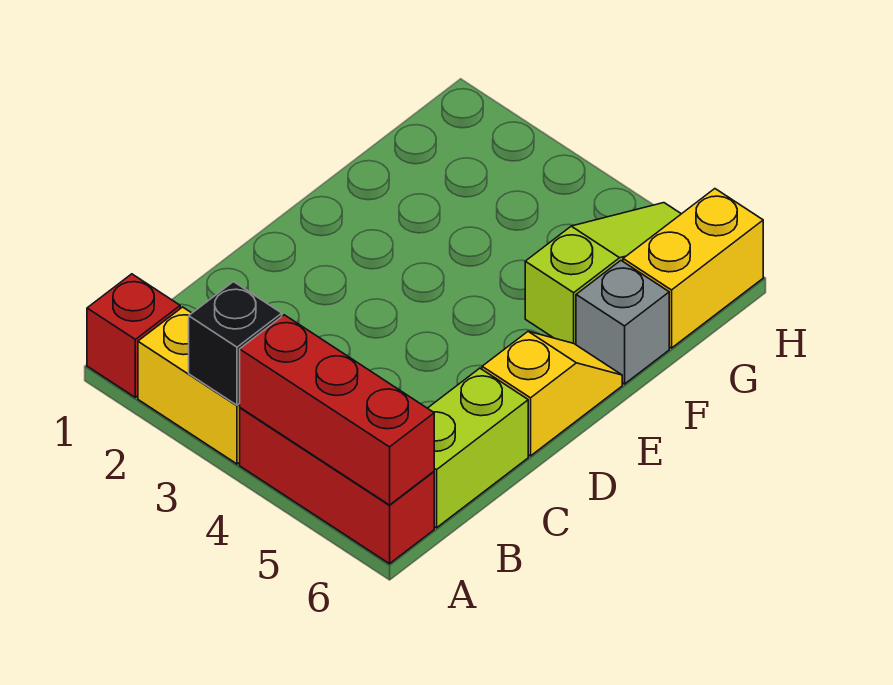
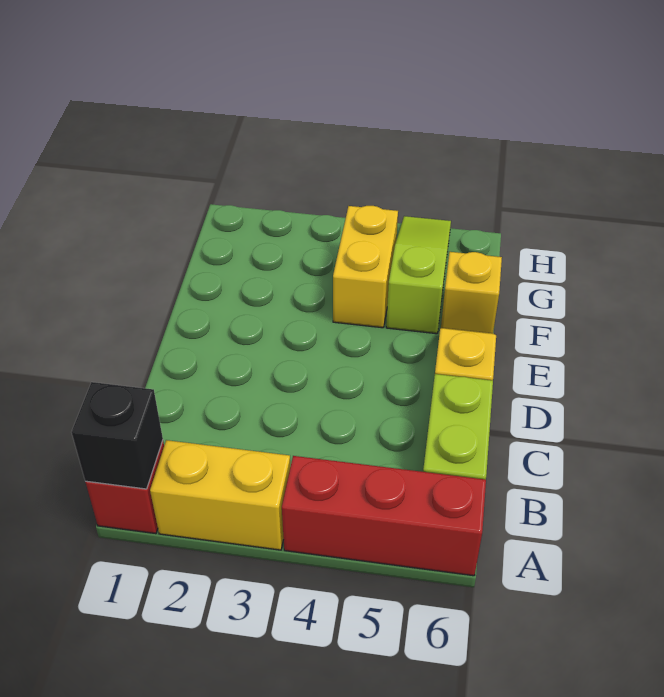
black 1x1 brick [189,282,282,405] -> black 1x1 brick moved to [71,382,163,489]
red 1x3 brick [240,315,434,505] -> none
grey 1x1 brick [576,261,669,384] -> yellow 1x1 brick [441,252,502,333]
yellow 1x2 brick [623,189,763,348] -> yellow 1x2 brick moved to [333,206,398,328]

